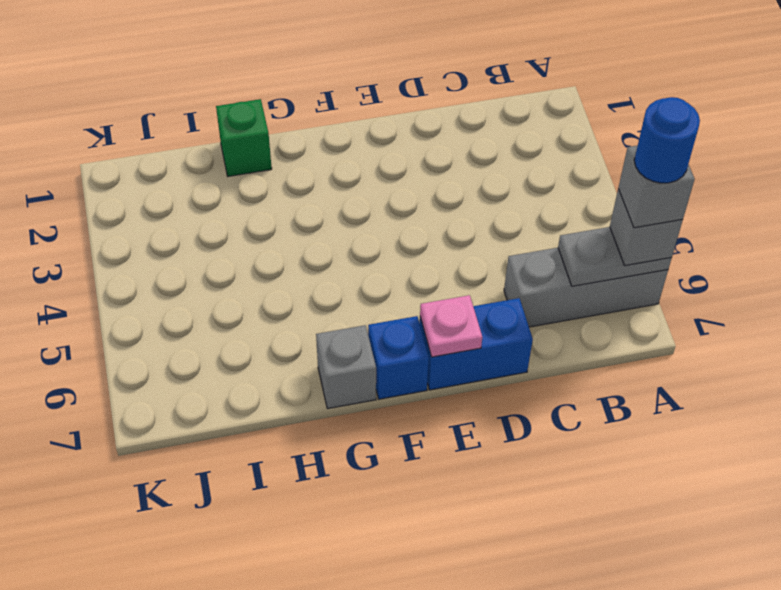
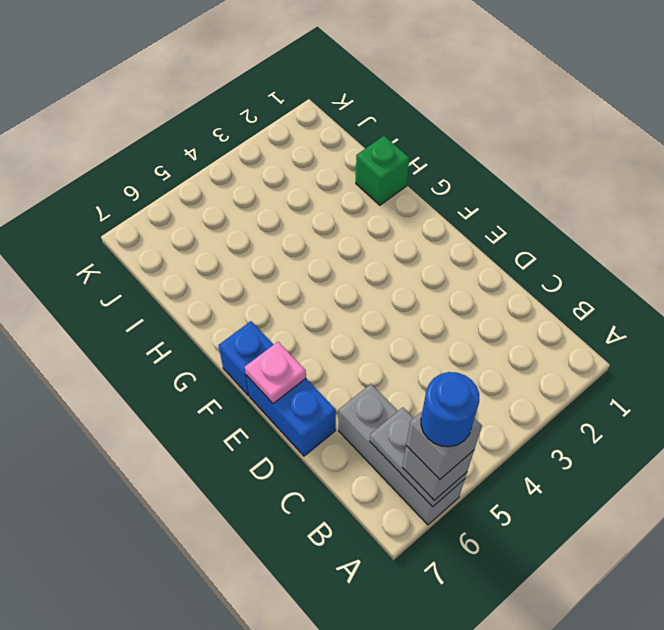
grey 1x1 brick [316,325,376,409] -> none

